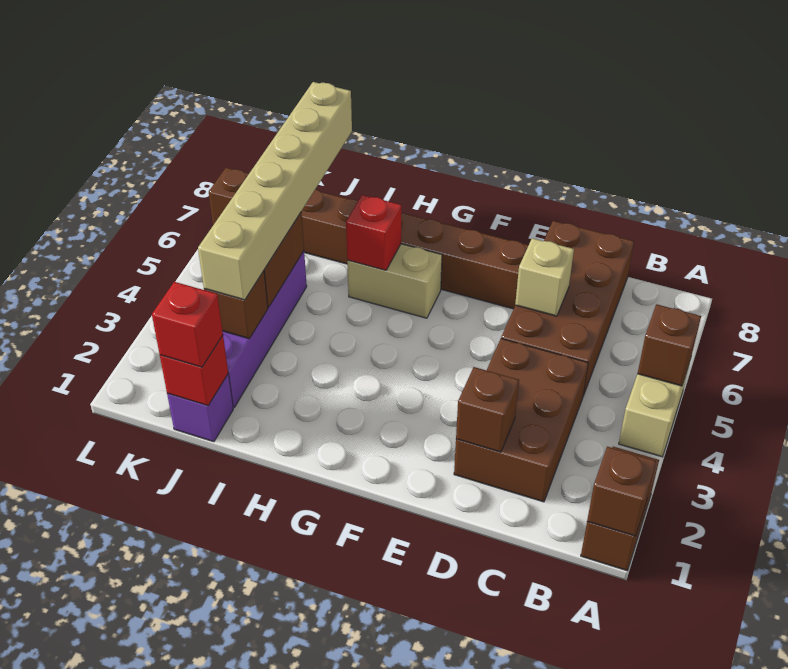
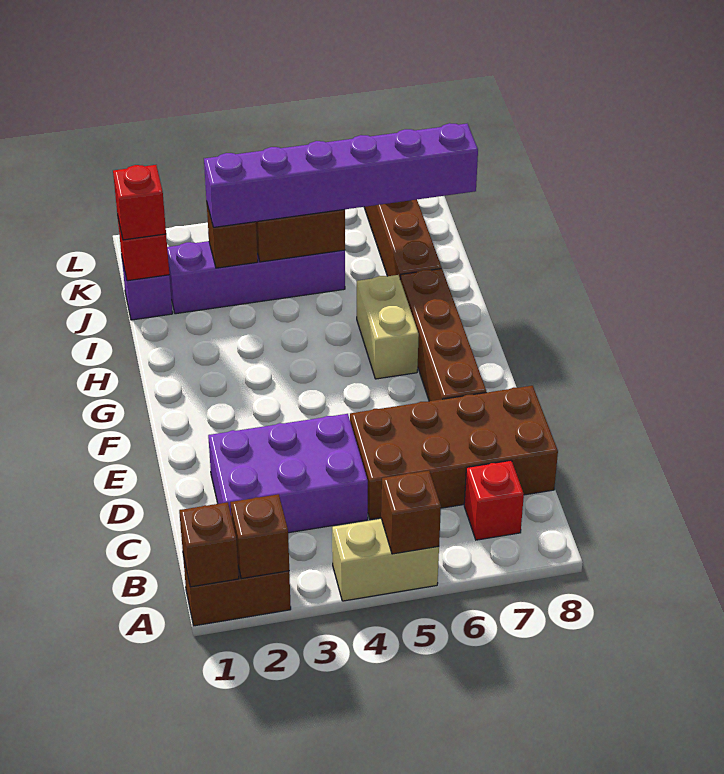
brown 2x3 brick [454,339,588,502] -> purple 2x3 brick [208,414,368,533]
brown 1x1 brick [456,367,519,452] -> brown 1x1 brick moved to [230,494,289,579]
tan 1x1 brick [515,238,574,316] -> none
red 1x1 brick [346,195,401,270] -> red 1x1 brick moved to [464,460,524,540]
tan 1x6 brick [198,82,352,300] -> purple 1x6 brick [204,123,478,227]

